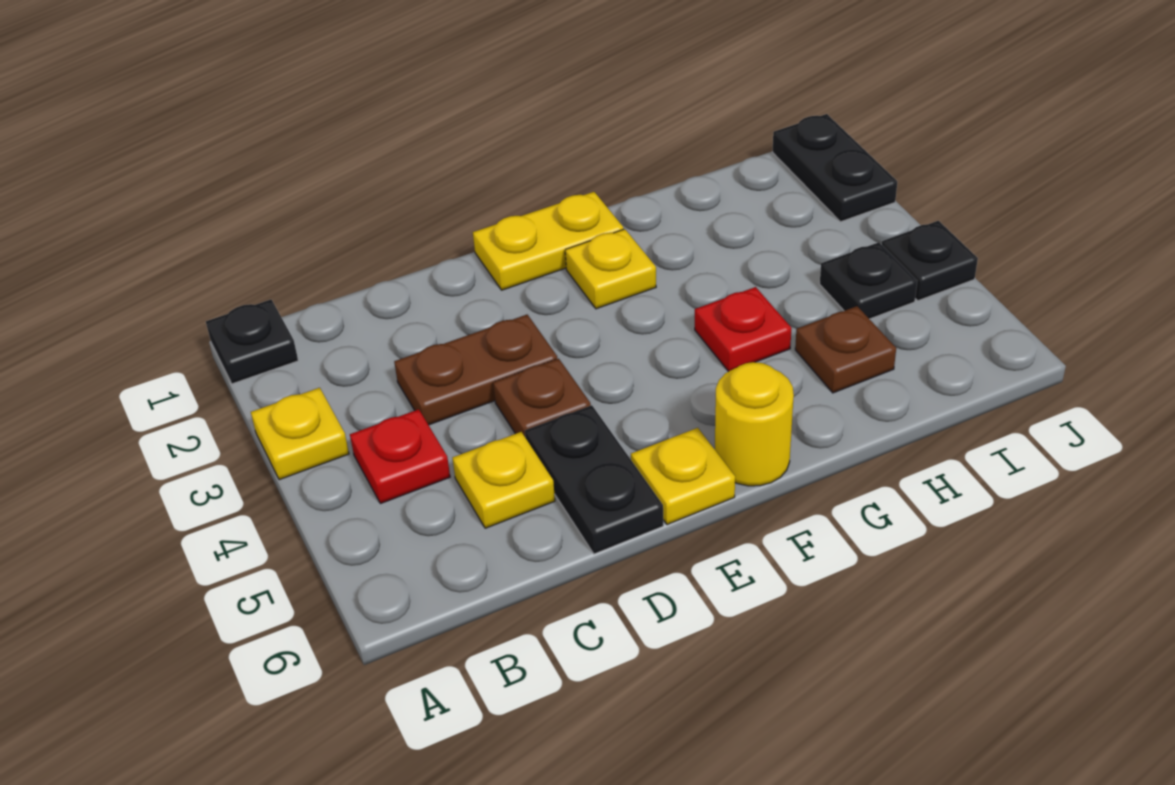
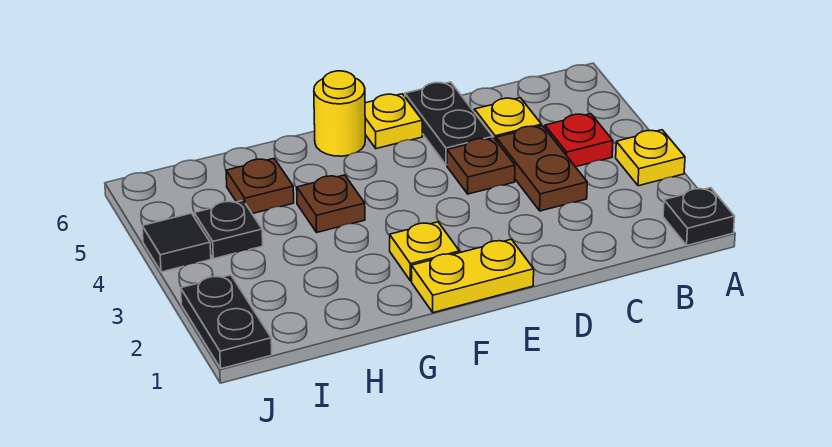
brown 1x2 plate [394,315,557,425] -> brown 1x2 plate turned to [496,126,587,211]
red 1x1 plate [695,287,791,372] -> brown 1x1 plate [297,175,365,232]
black 1x1 plate [882,221,978,301] -> black 1x1 tile [142,213,211,272]

